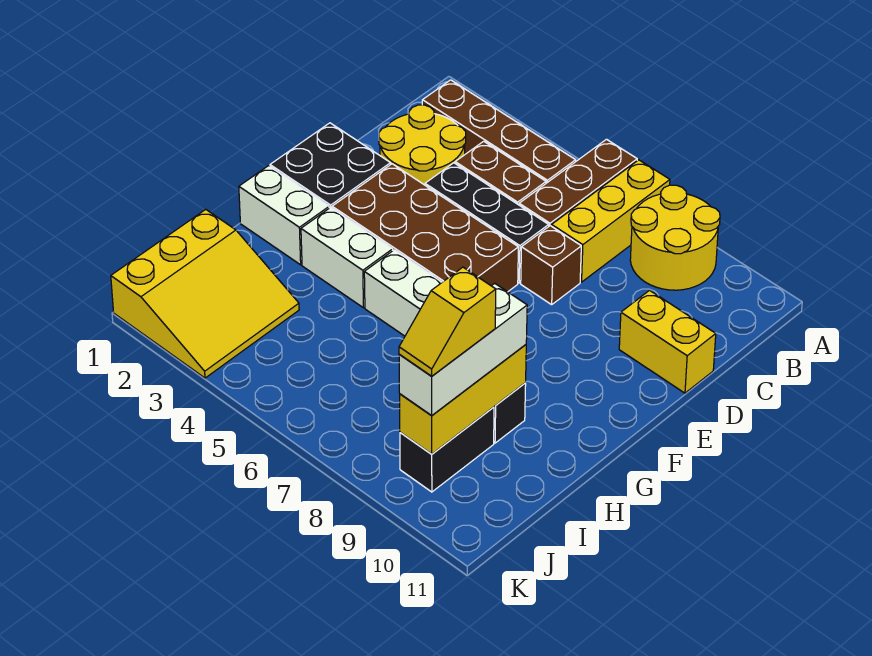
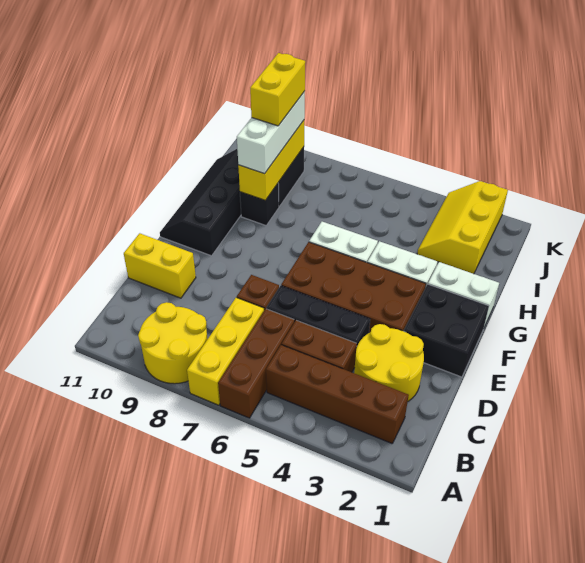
none -> black 2x4 slope [160,149,241,256]
yellow 3x3 slope [111,209,299,378] -> yellow 2x3 slope [417,181,508,274]
yellow 1x2 slope [399,267,496,376] -> yellow 1x2 brick [250,53,305,126]

